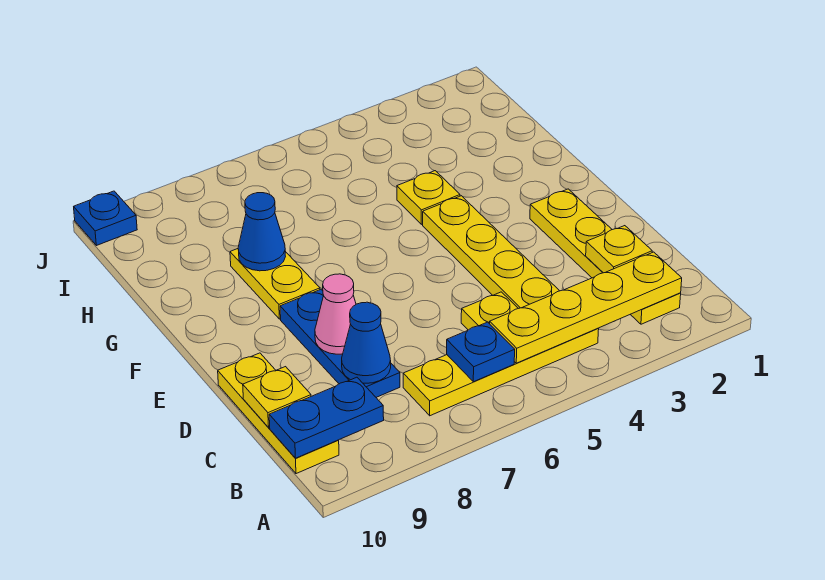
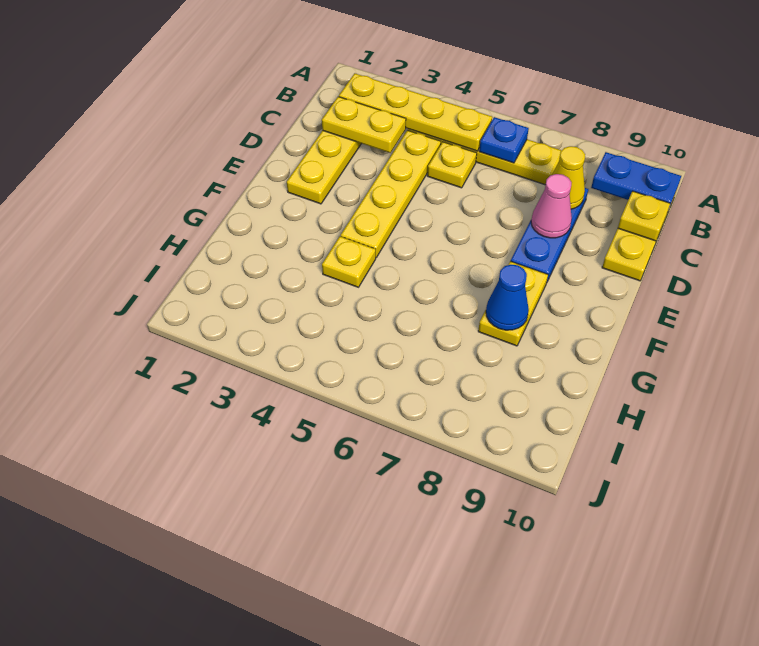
yellow 1x1 plate [586,226,652,273] -> yellow 1x2 plate [322,97,406,153]
blue 1x1 cone [342,302,391,383] -> yellow 1x1 cone [552,146,585,209]
blue 1x1 plate [74,191,137,246] -> none

